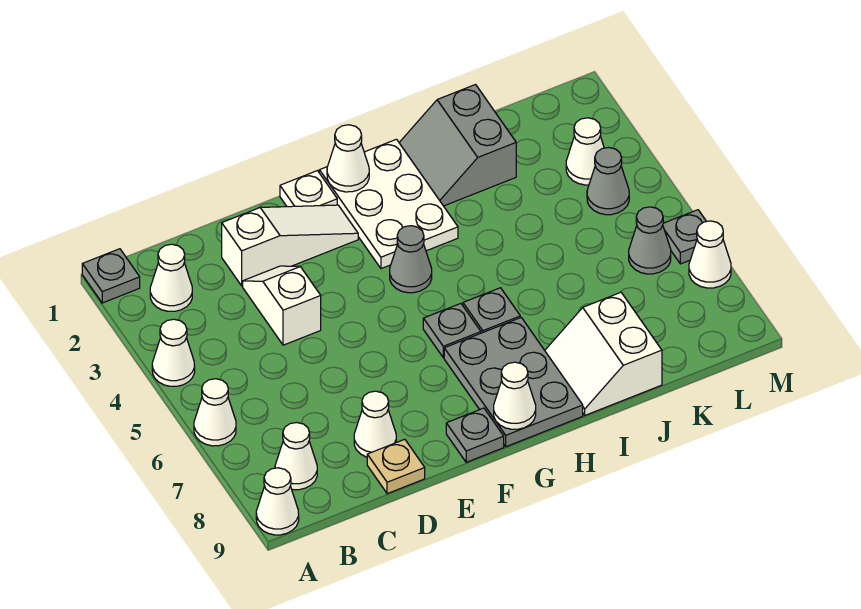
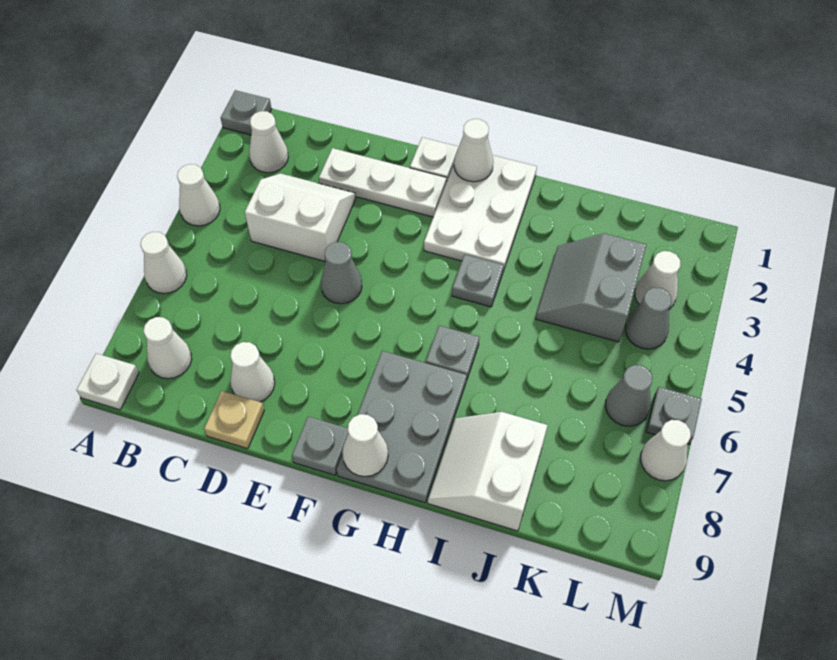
white 1x1 cone [256,468,299,535] -> white 1x1 plate [77,354,139,410]
white 1x3 slope [222,205,358,286] -> white 1x3 plate [319,148,447,217]
white 1x2 slope [243,266,321,345] -> white 2x2 slope [245,173,356,262]
grey 1x1 cone [390,226,432,293] -> grey 1x1 cone moved to [321,242,362,304]
grey 1x1 plate [423,304,481,358] -> grey 1x1 plate moved to [452,254,504,307]
grey 2x2 slope [399,85,516,206] -> grey 2x2 slope moved to [536,233,646,342]

